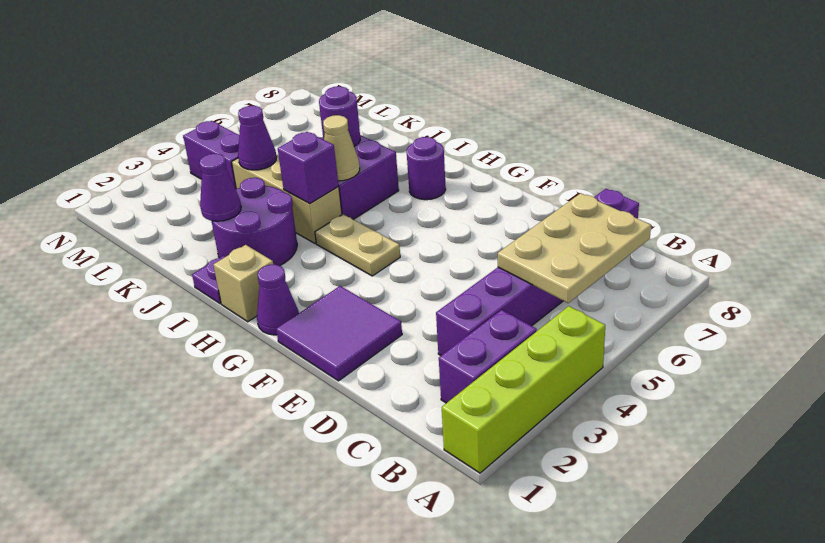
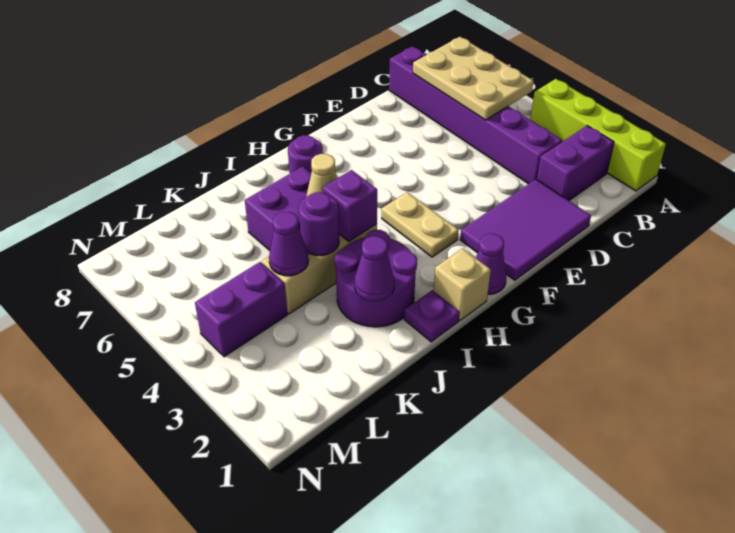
purple 1x2 brick [439,310,537,403] -> purple 1x2 brick turned to [537,126,614,201]
purple 2x2 tile [276,286,402,381] -> purple 2x3 tile [460,179,591,280]
tan 1x2 plate [315,214,400,276] -> tan 1x2 plate turned to [382,192,458,257]
purple 1x1 round brick [319,86,360,146] -> purple 1x1 round brick moved to [299,192,339,256]

